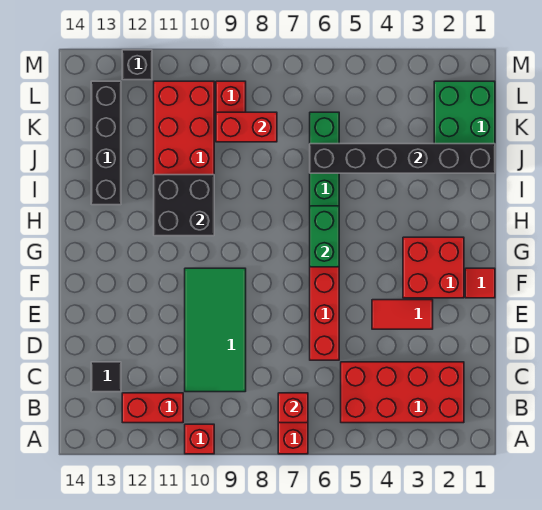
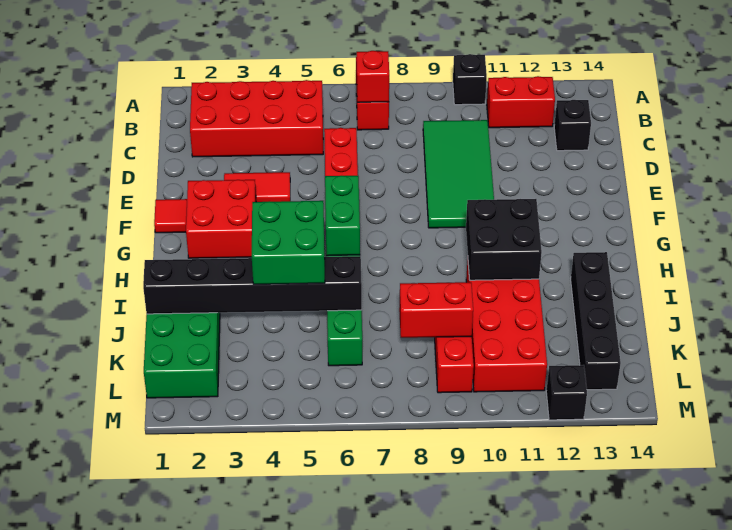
red 1x1 brick [185,424,214,454] -> black 1x1 brick [453,54,487,105]
black 1x1 tile [91,362,121,392] -> black 1x1 brick [554,100,591,151]
none -> green 2x2 brick [252,201,325,284]

